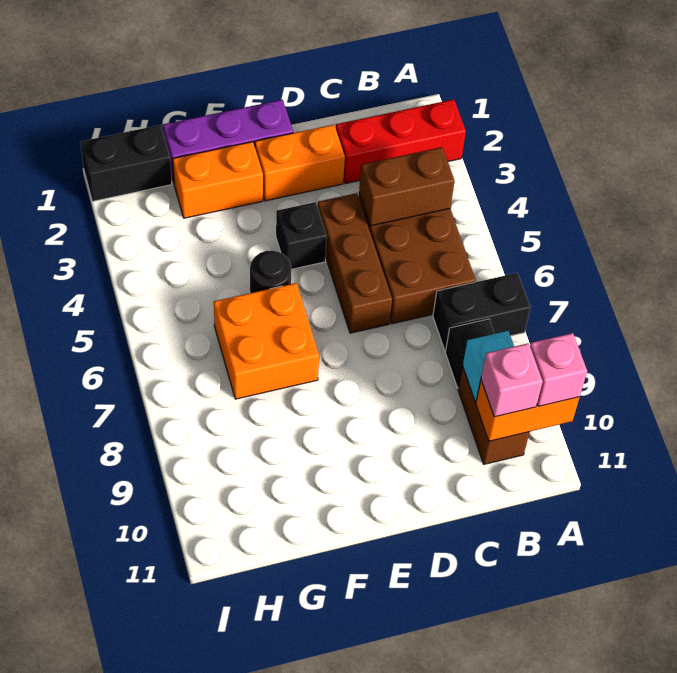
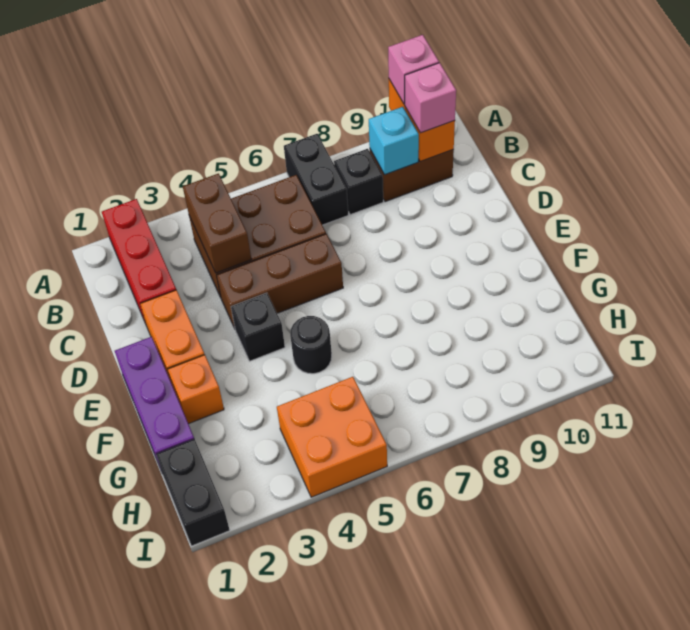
orange 1x2 brick [173,142,263,218] -> orange 1x1 brick [168,355,224,424]
orange 2x2 brick [214,283,319,399] -> orange 2x2 brick moved to [277,377,387,497]

